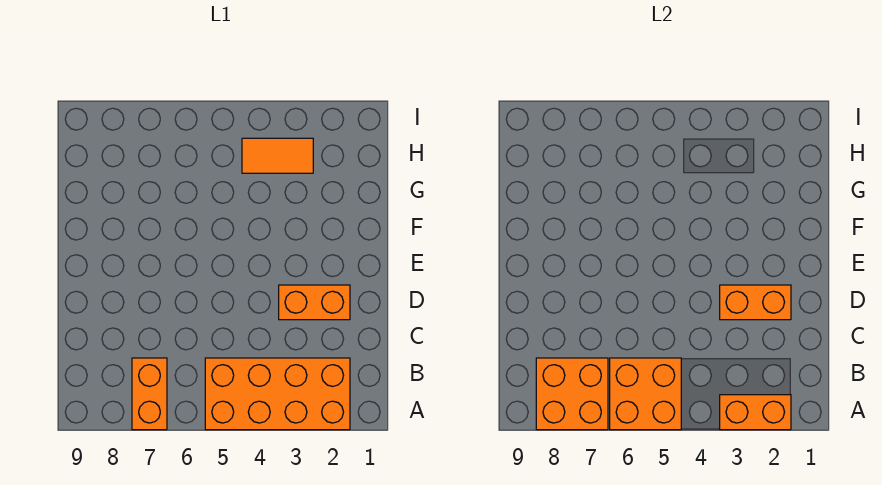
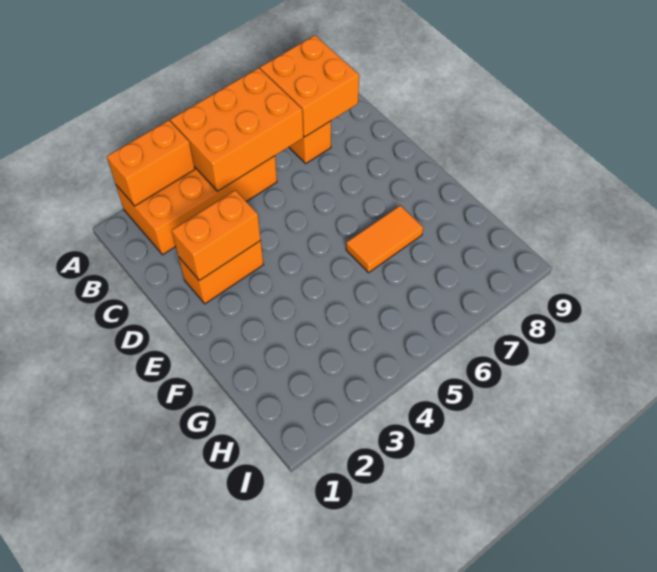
orange 2x2 brick [610,358,681,430] -> orange 2x3 brick [171,68,303,191]
orange 1x2 tile [242,138,313,173] -> orange 1x2 tile moved to [346,205,423,273]

